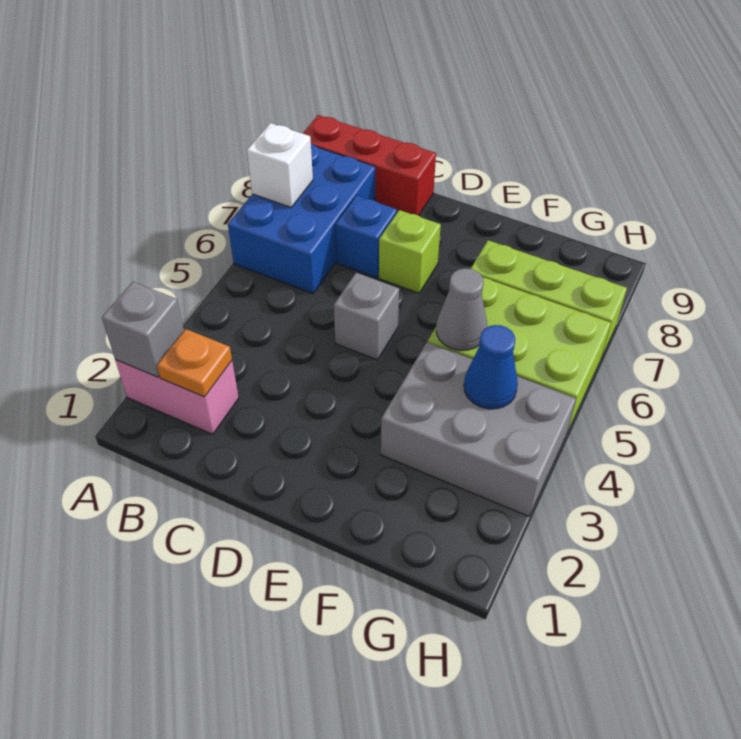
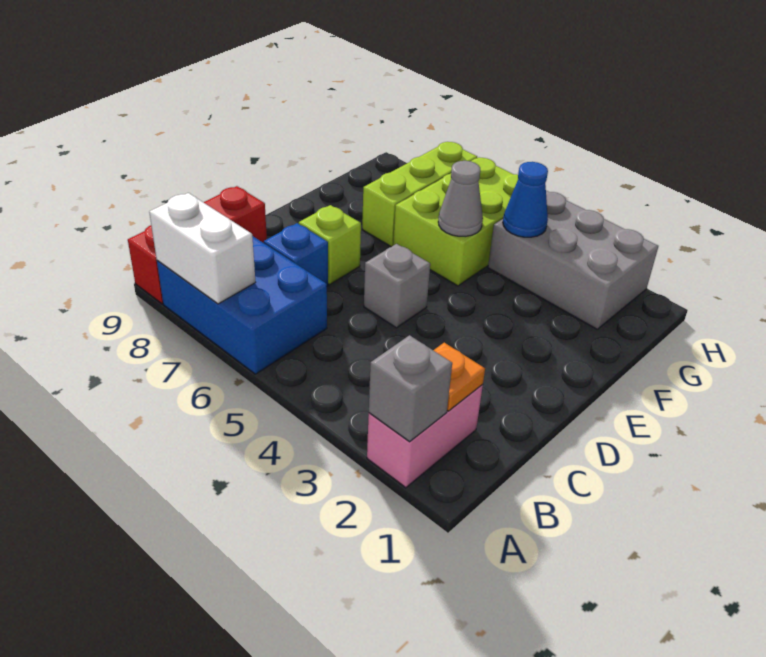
white 1x1 brick [247,123,313,207] -> white 1x2 brick [149,193,256,304]
grey 2x3 brick [381,342,576,516] -> grey 2x3 brick turned to [488,191,658,329]

